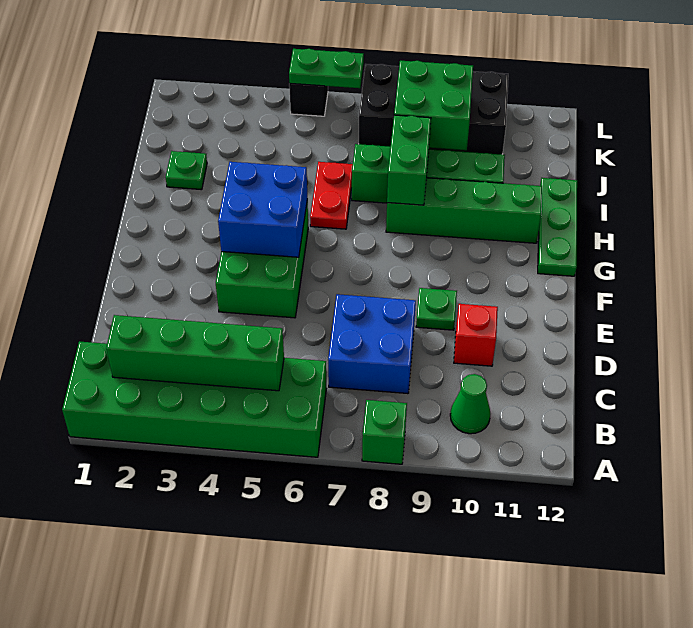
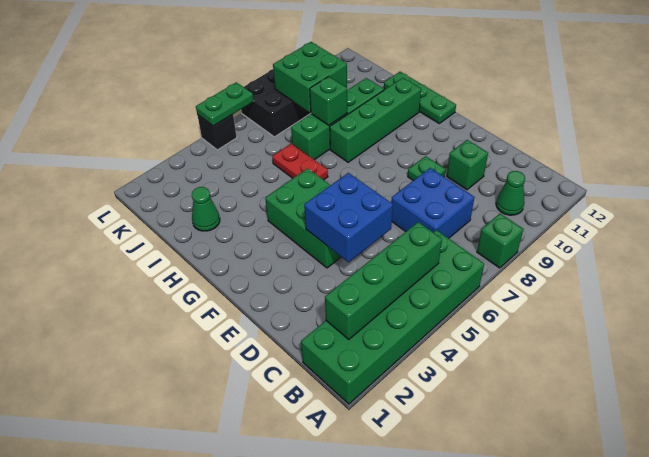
red 1x1 brick [454,304,498,366] -> green 1x1 brick [447,140,488,190]
blue 2x2 brick [218,162,307,257] -> blue 2x2 brick moved to [304,173,393,262]
green 1x2 brick [387,115,431,205] -> green 1x1 brick [310,76,347,125]
green 1x1 plate [166,151,207,190] -> green 1x1 cone [192,187,220,231]

